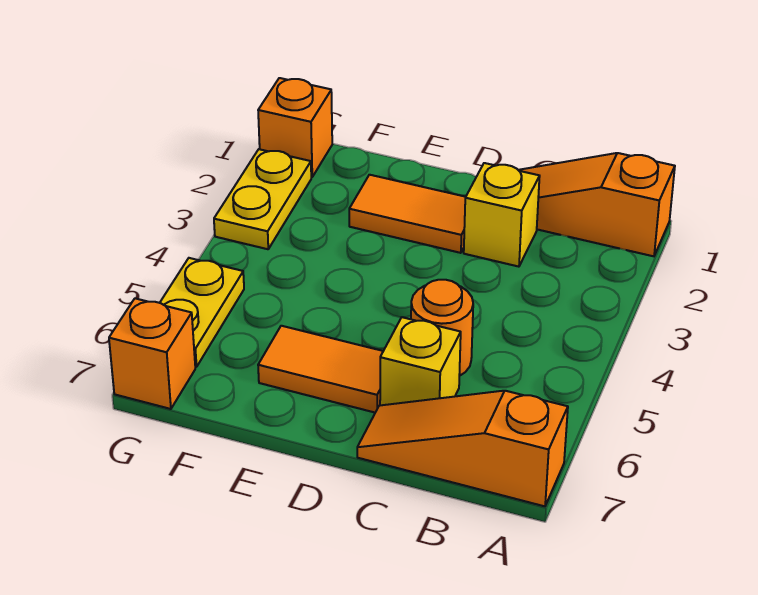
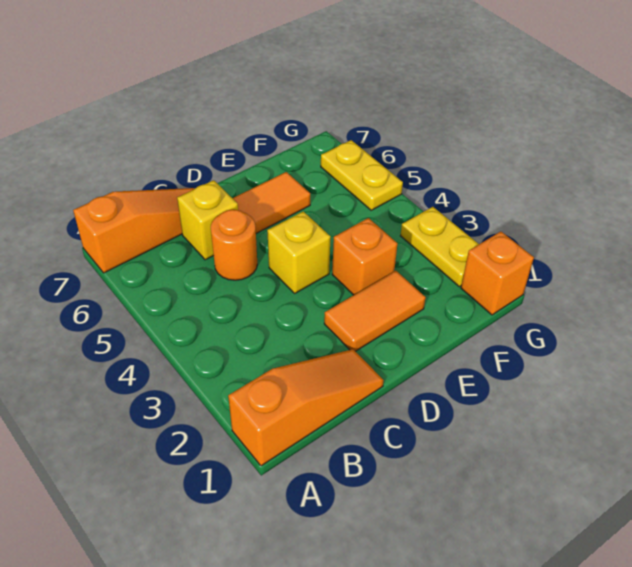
yellow 1x1 brick [464,163,540,267] -> yellow 1x1 brick moved to [267,211,331,293]
orange 1x1 brick [109,298,195,409] -> orange 1x1 brick moved to [332,218,397,295]

